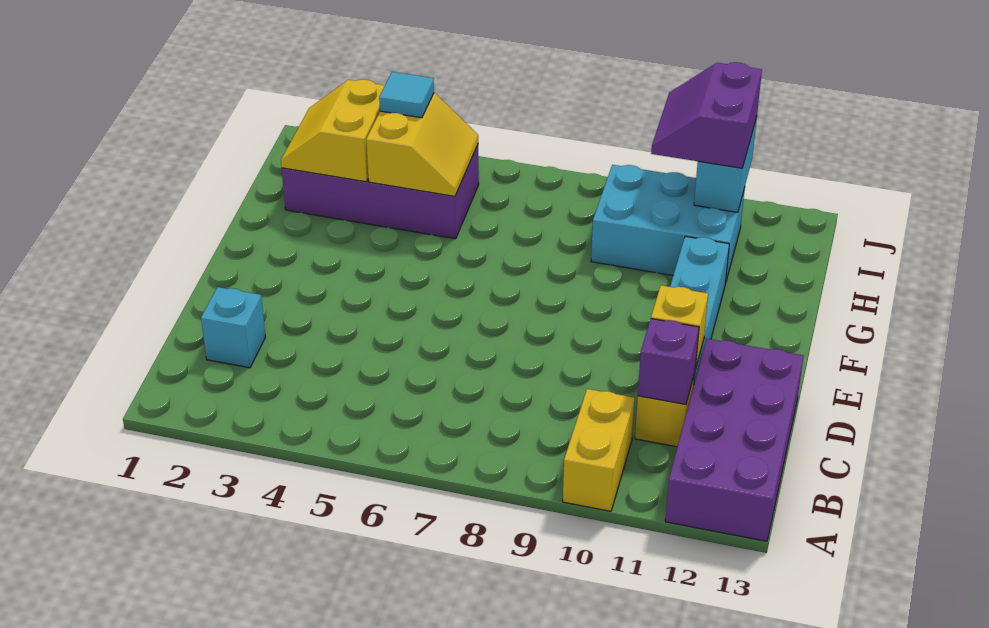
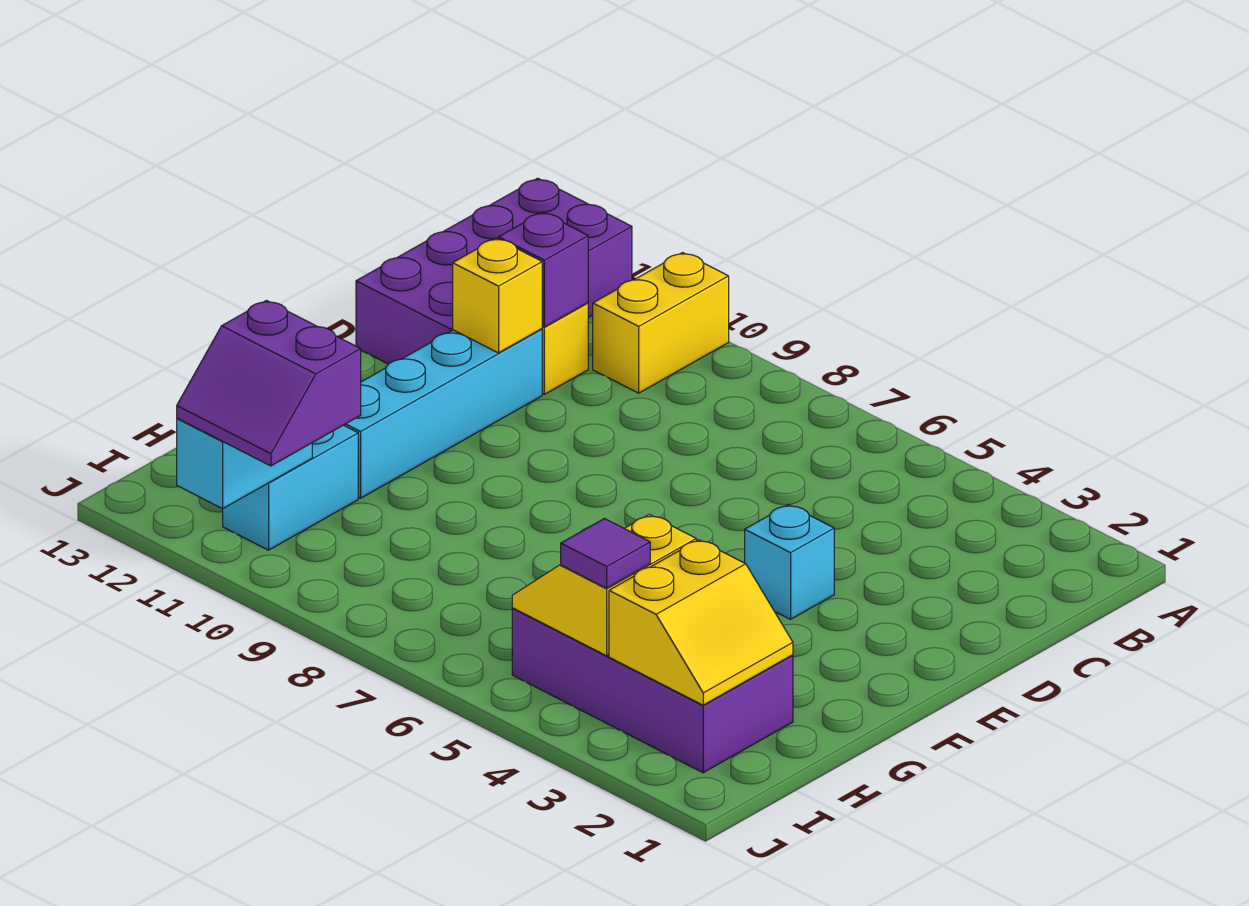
cyan 1x1 brick [201,287,266,368] -> cyan 1x1 brick moved to [745,505,834,619]
cyan 2x3 brick [591,165,745,284] -> cyan 1x2 brick [223,425,358,550]
cyan 1x1 tile [379,72,434,118] -> purple 1x1 tile [561,519,650,588]
purple 2x2 slope [651,62,762,168] -> purple 2x2 slope turned to [177,301,361,466]

